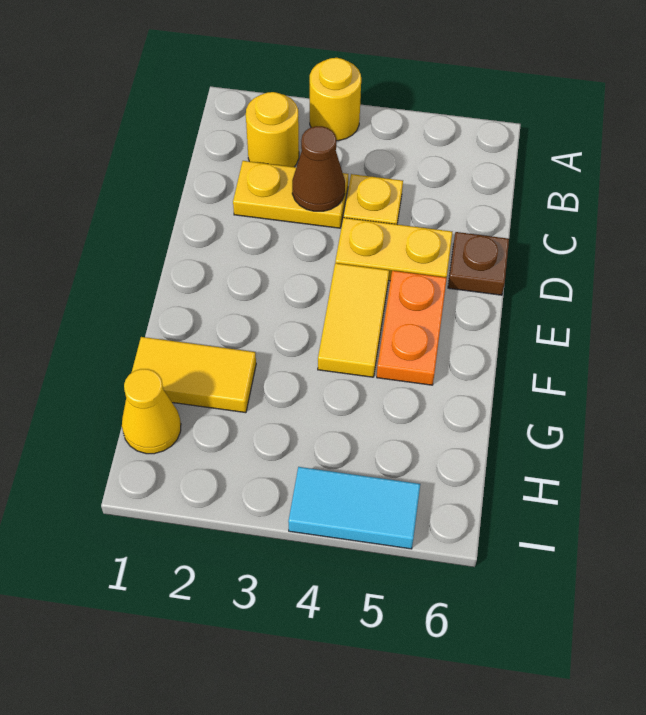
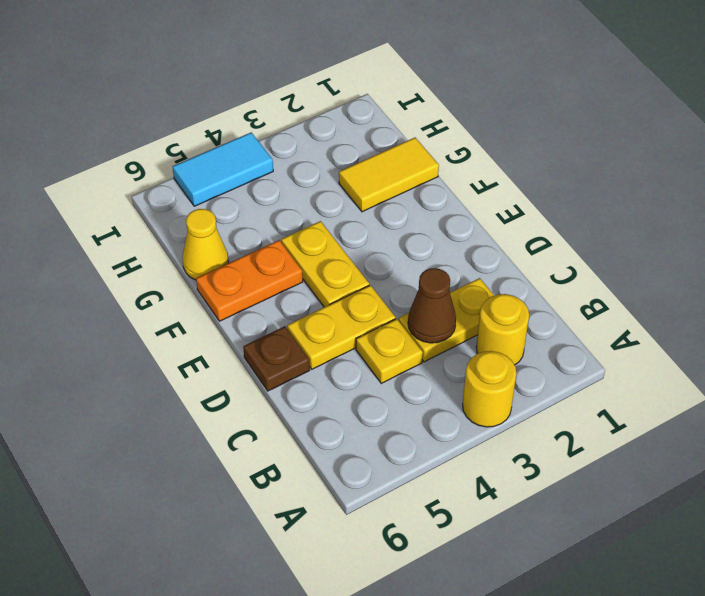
yellow 1x2 tile [318,263,389,377] -> yellow 1x2 plate [281,221,369,307]
orange 1x2 plate [377,271,447,385] -> orange 1x2 plate turned to [196,240,303,321]
yellow 1x1 cone [122,369,181,454] -> yellow 1x1 cone moved to [183,209,229,280]

